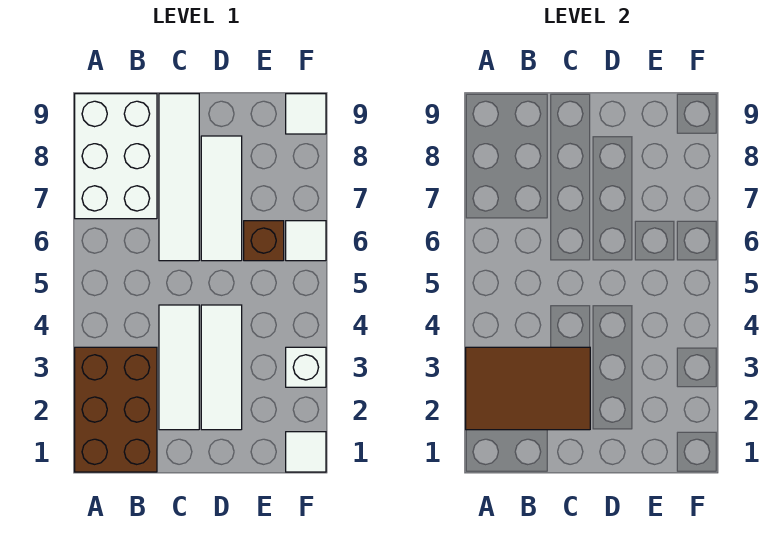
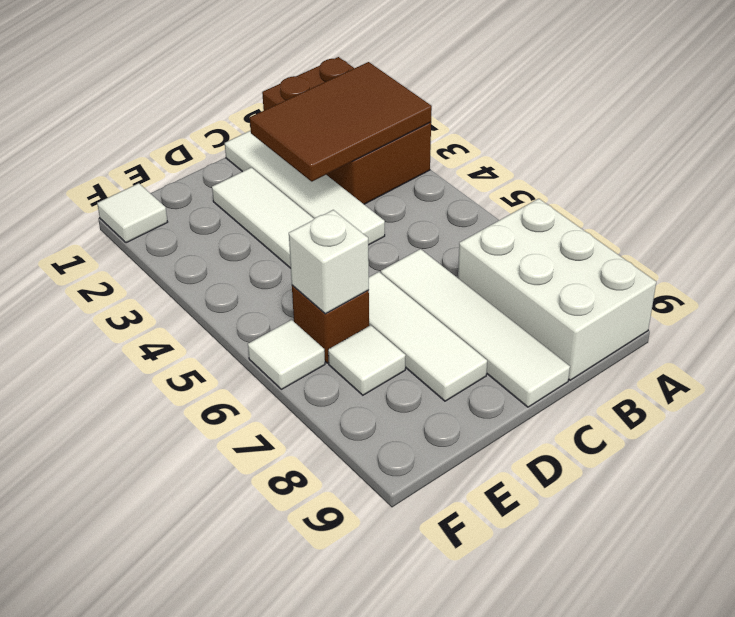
white 1x3 tile [159,305,199,430] -> white 1x4 tile [225,131,385,245]
white 1x1 brick [286,347,326,387] -> white 1x1 brick moved to [289,210,369,314]
white 1x1 tile [286,94,326,134] -> white 1x1 tile moved to [328,325,406,395]

